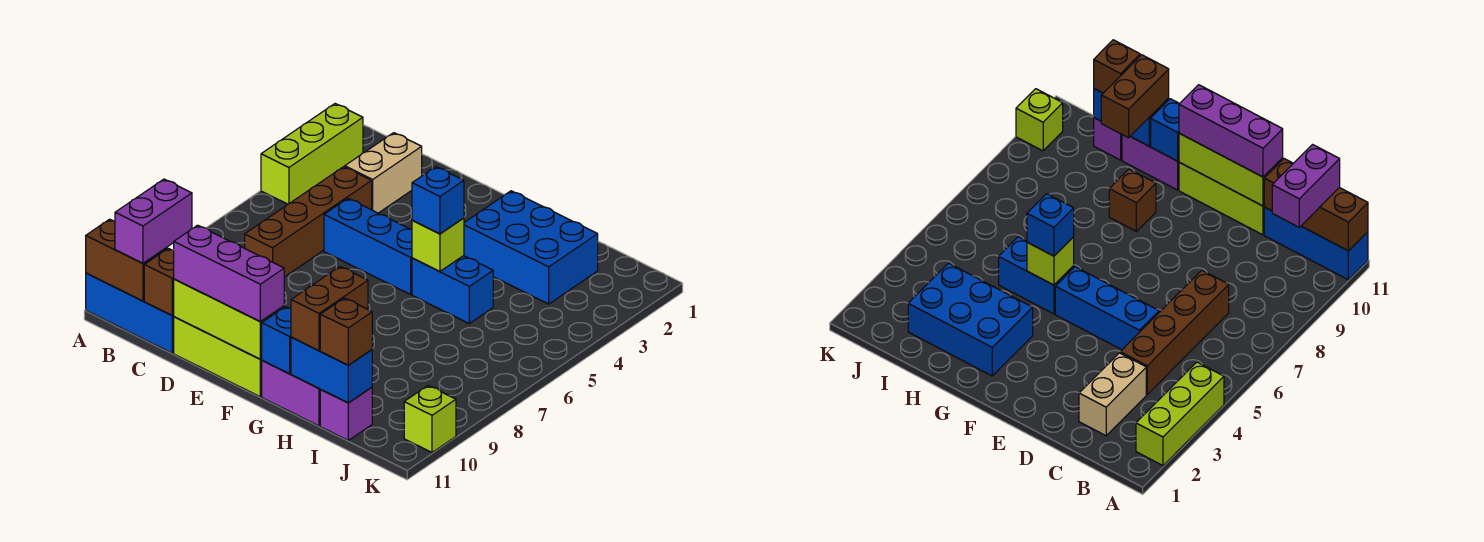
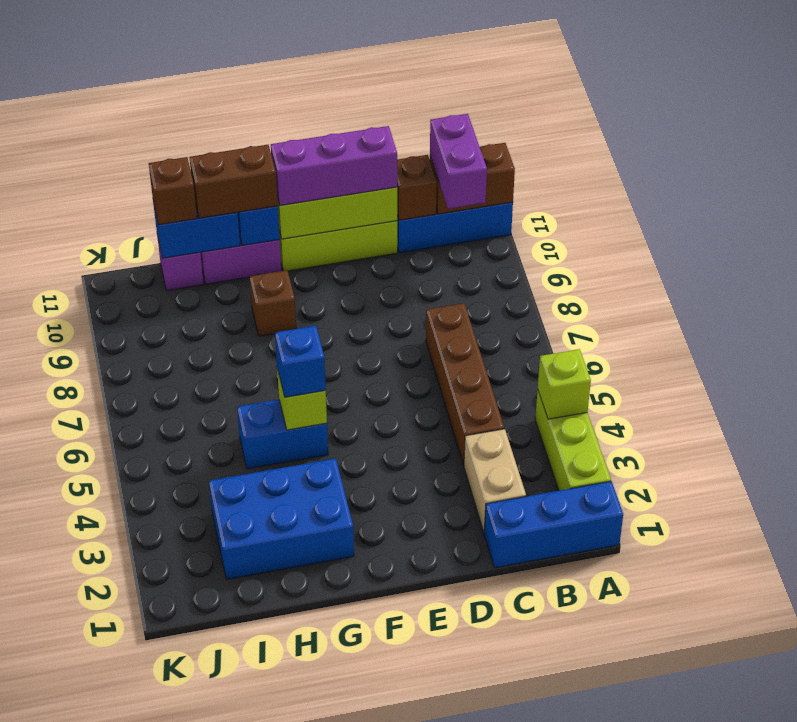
blue 1x3 brick [324,198,412,294] -> blue 1x3 brick moved to [484,481,623,568]
brown 1x2 brick [291,267,368,351] -> brown 1x2 brick turned to [190,145,278,218]
lime 1x1 brick [404,386,456,453] -> lime 1x1 brick moved to [538,349,591,419]

